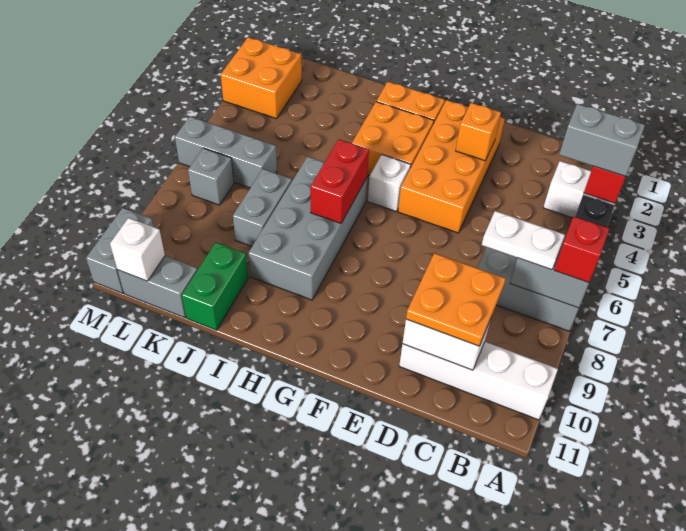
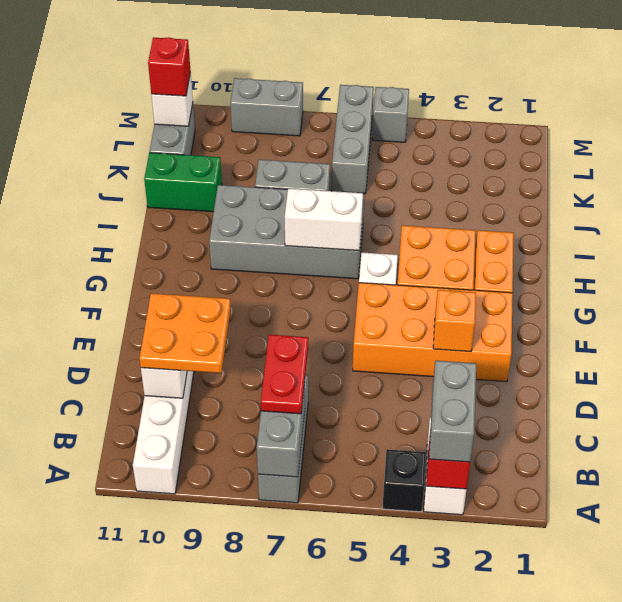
red 1x1 brick [554,217,609,283] -> red 1x1 brick moved to [148,37,191,96]
white 1x2 plate [482,211,565,270] -> red 1x2 plate [261,335,308,414]
red 1x2 brick [311,139,369,223] -> white 1x2 brick [285,188,363,251]
orange 2x2 brick [221,37,302,119] -> none
grey 1x1 brick [188,148,234,205] -> grey 1x1 brick moved to [372,87,409,142]
grey 1x2 brick [86,208,153,293] -> grey 1x2 brick moved to [230,78,303,136]

